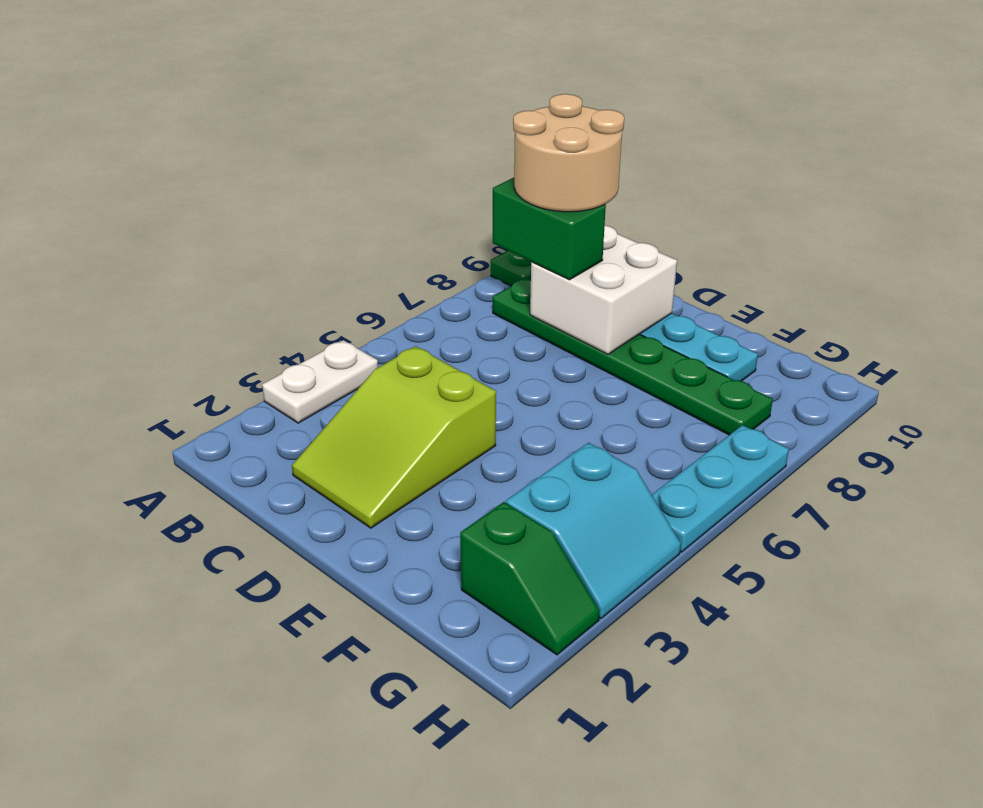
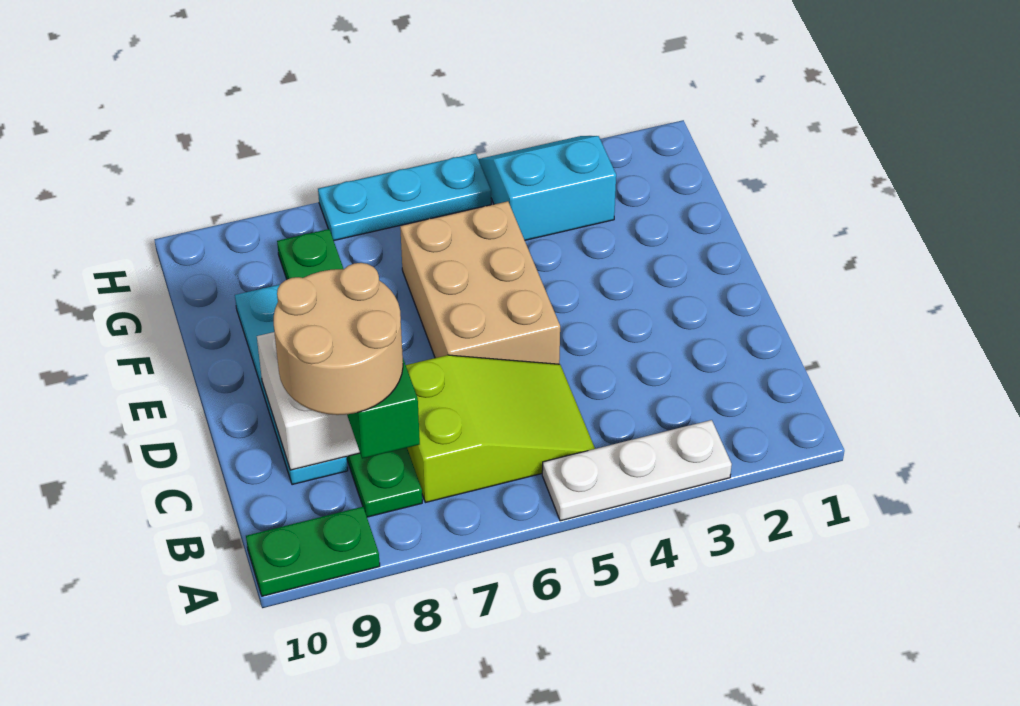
white 1x2 plate [262,340,378,423] -> white 1x3 plate [542,420,732,521]
lime 2x3 slope [292,346,496,528] -> lime 2x3 slope moved to [406,355,595,503]
none -> tan 2x3 brick [400,201,560,364]
green 1x2 slope [460,502,600,655] -> none

